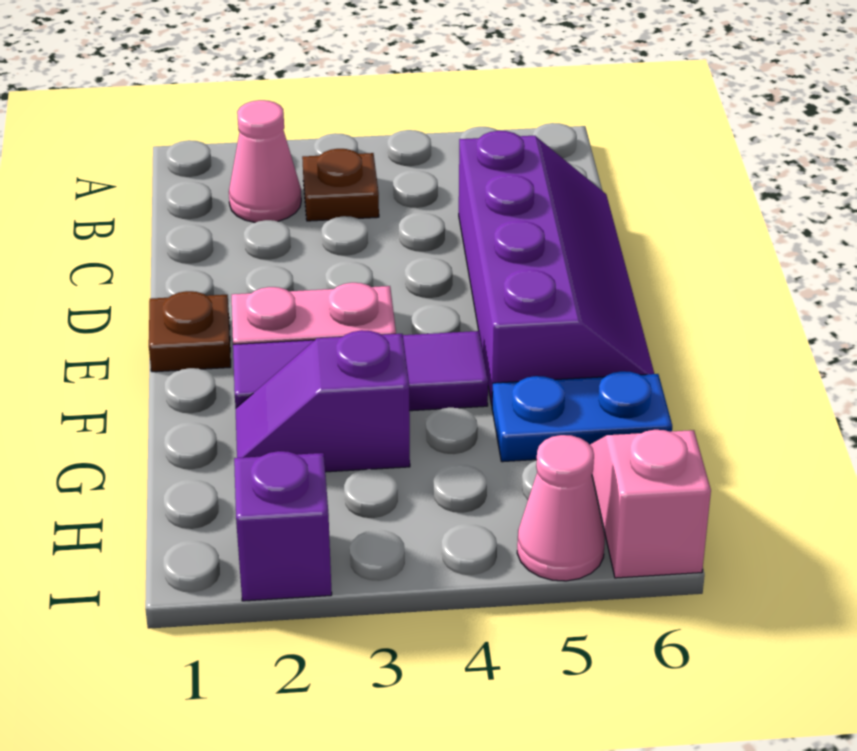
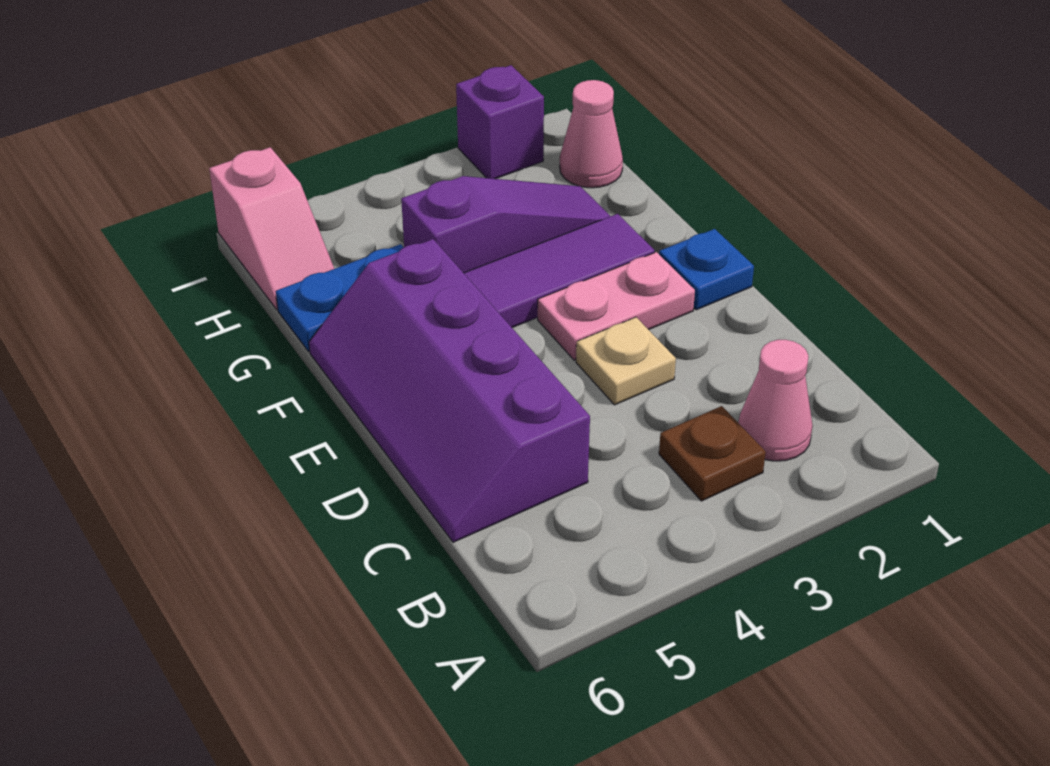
none -> tan 1x1 plate [576,317,676,405]
brown 1x1 plate [149,291,231,372] -> blue 1x1 plate [659,229,754,310]
purple 1x2 slope [236,330,410,472] -> purple 1x3 slope [401,176,610,273]
pink 1x1 cone [517,435,605,581] -> pink 1x1 cone moved to [560,80,623,188]

